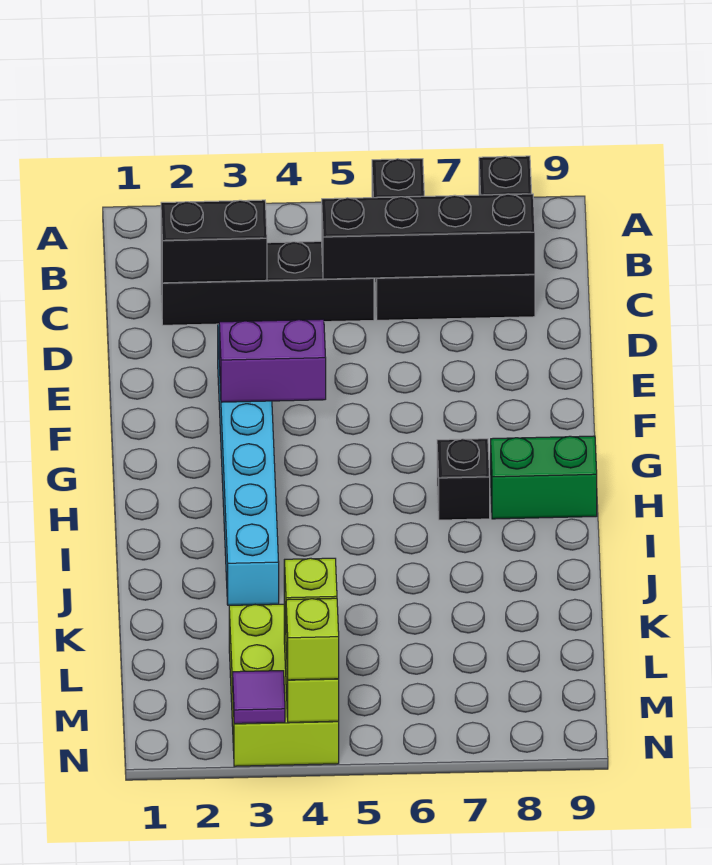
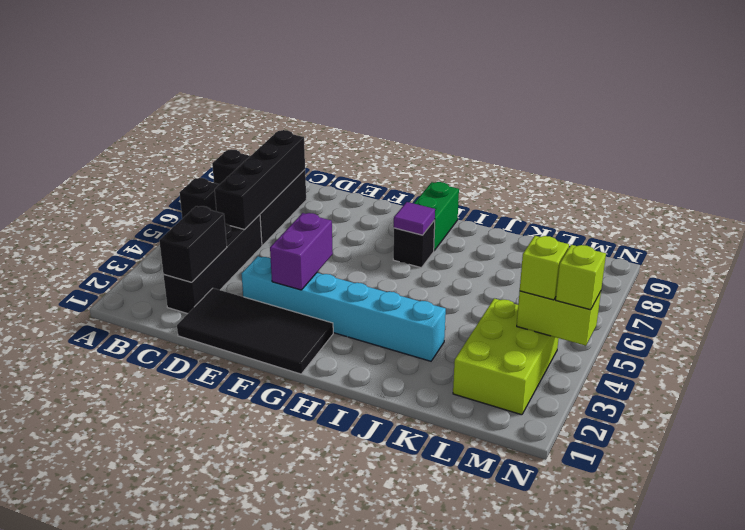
none -> black 2x4 tile [177,288,333,374]
lime 2x3 brick [229,604,339,766] -> lime 2x3 brick turned to [453,298,559,415]
purple 1x1 tile [233,671,285,724] -> purple 1x1 tile moved to [394,202,435,235]

